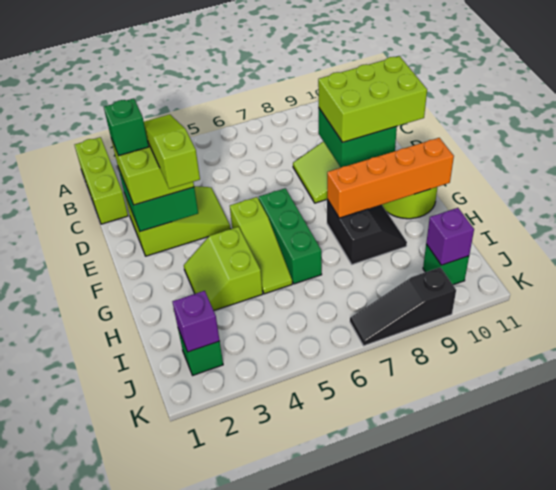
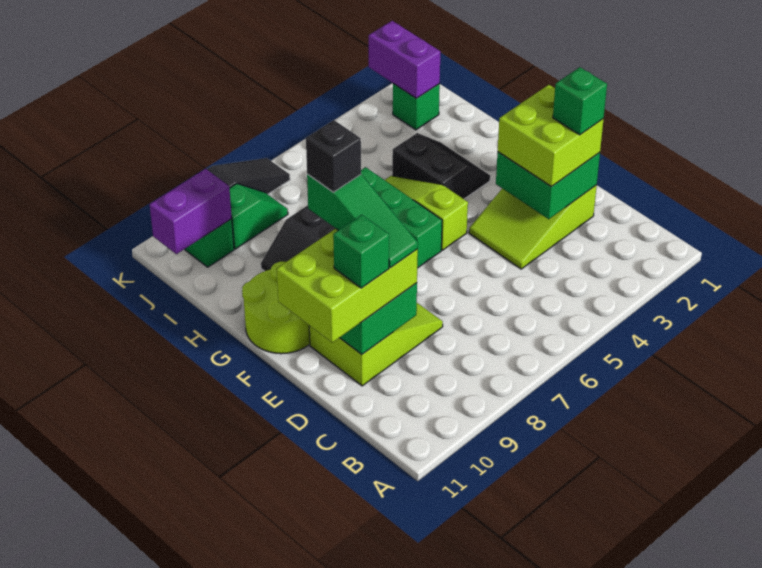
lime 1x3 brick [75,137,128,224] -> none
lime 1x3 slope [144,115,200,189] -> none
none -> green 1x3 slope [307,174,418,268]
none -> green 1x1 brick [333,215,389,288]
none -> black 1x1 brick [306,120,361,192]
lime 2x2 slope [184,227,263,311] -> black 2x2 slope [392,133,490,199]
orange 1x4 brick [327,138,454,218] -> none
purple 1x1 brick [172,291,220,352] -> purple 1x2 brick [369,21,441,98]
none -> green 1x2 slope [230,183,288,249]
purple 1x1 brick [426,208,474,265] -> purple 1x2 brick [150,169,232,254]

